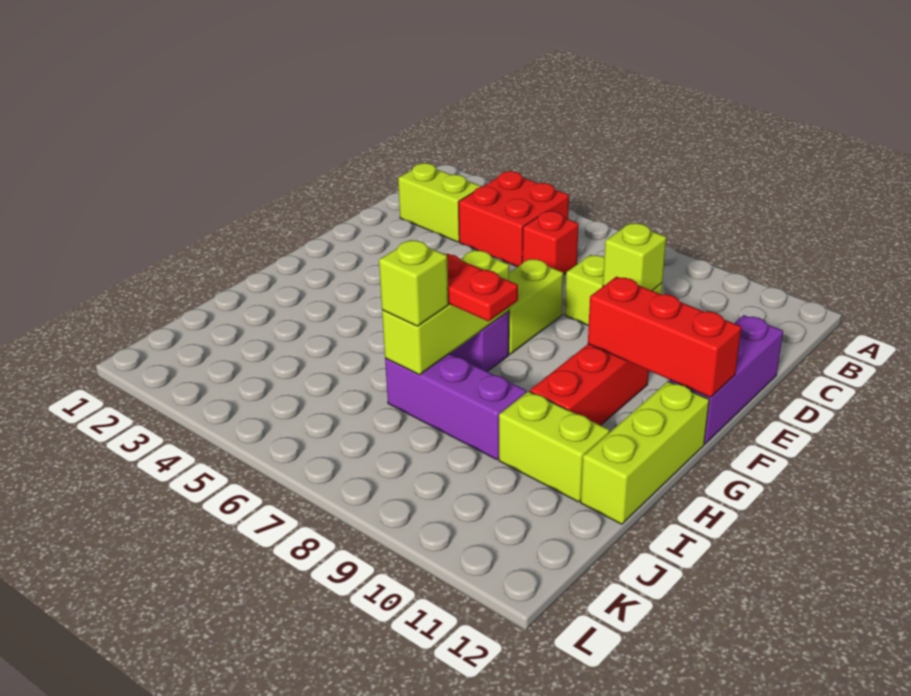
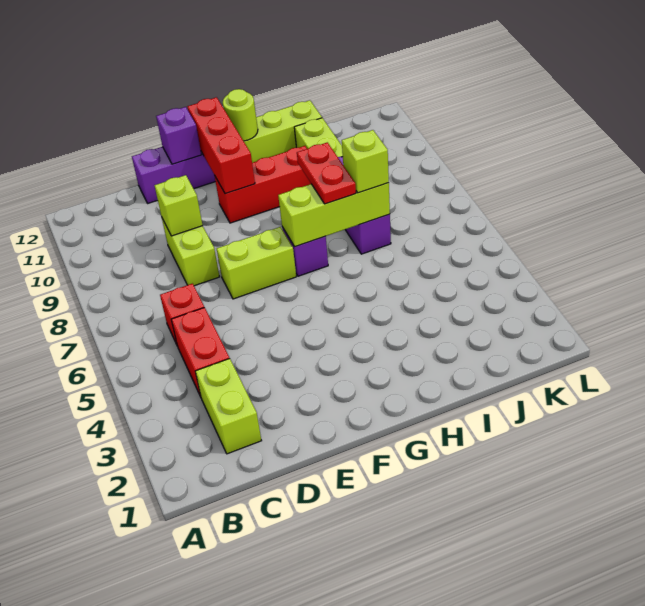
red 2x2 brick [458,171,569,267] -> red 1x2 brick [171,307,229,397]
none -> purple 1x1 brick [156,107,201,164]
none -> lime 1x1 round brick [223,89,258,141]

